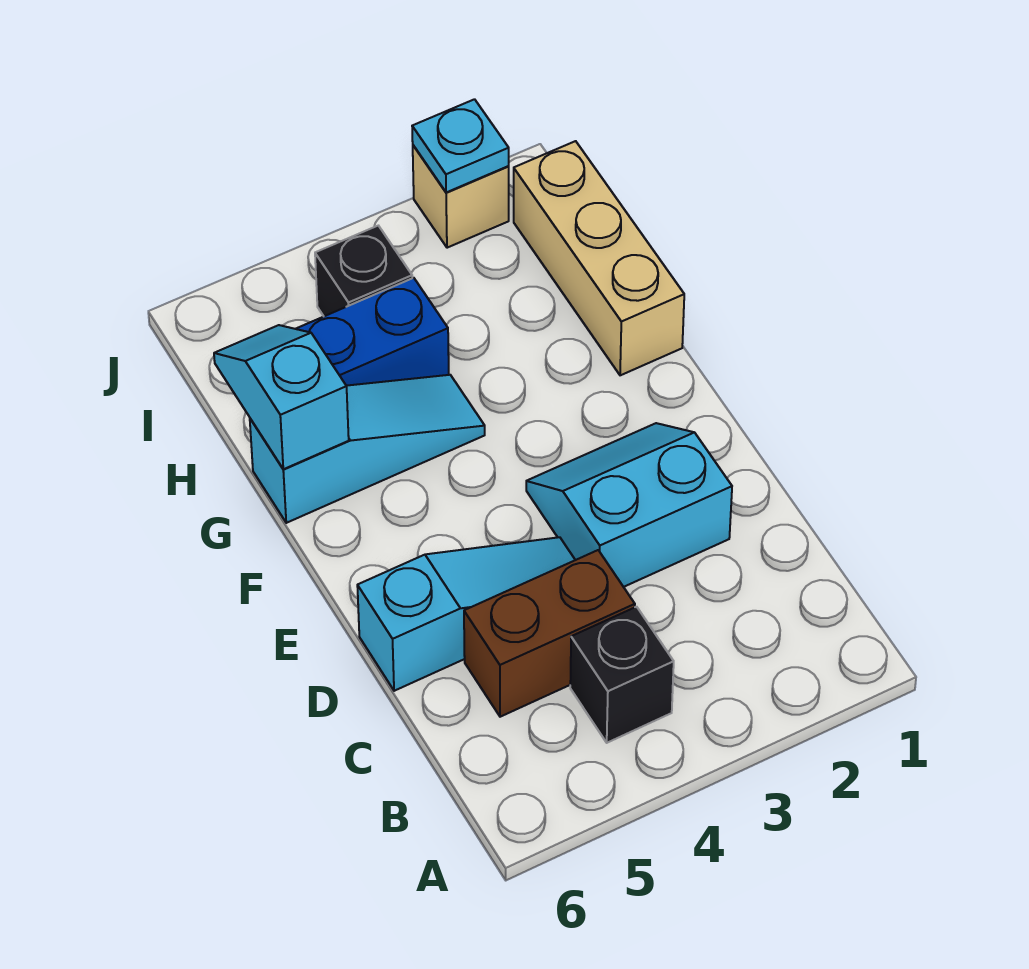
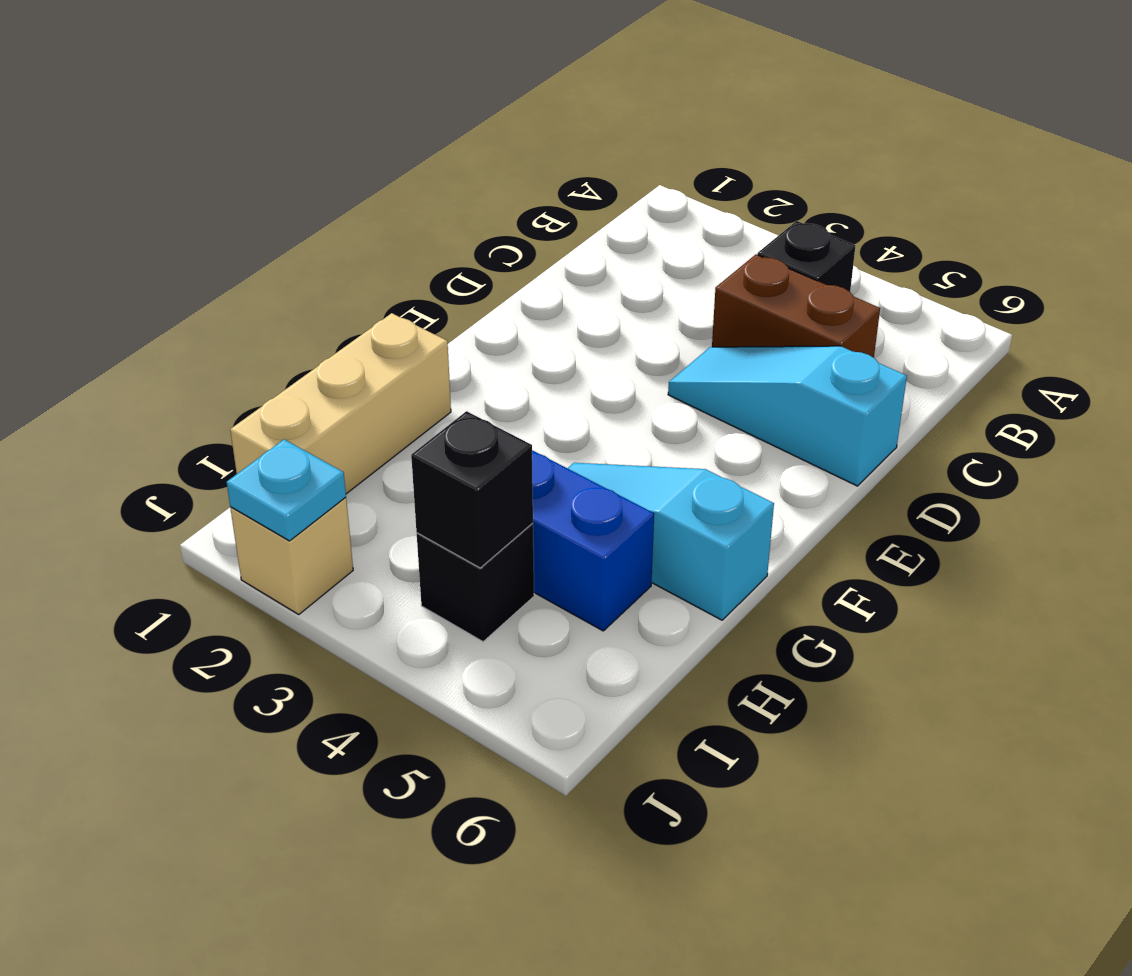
cyan 2x2 slope [526,423,732,587] -> none
cyan 1x2 slope [214,325,349,469] -> none
none -> black 1x1 brick [411,411,533,568]

